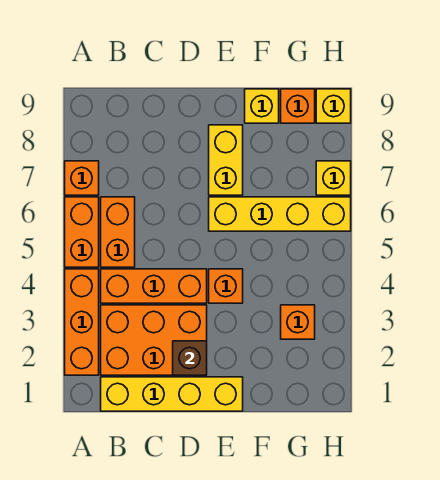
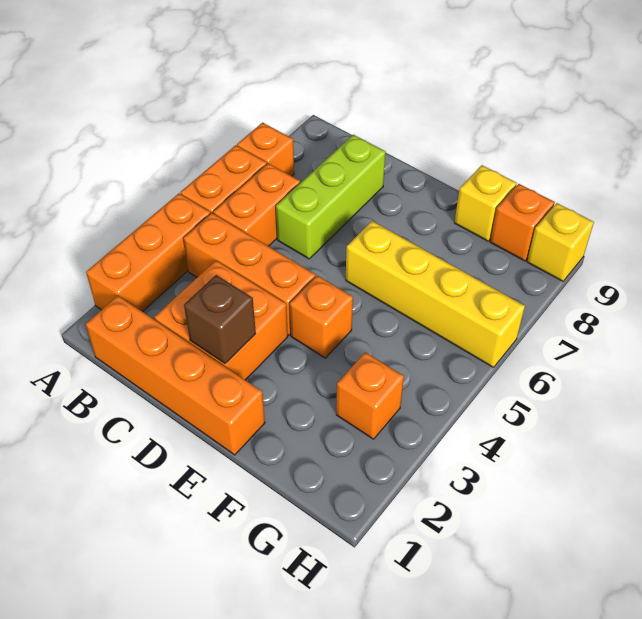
yellow 1x4 brick [101,377,243,411] -> orange 1x4 brick [85,296,265,455]
orange 2x3 brick [101,305,207,375] -> orange 2x2 brick [154,260,288,380]
none -> lime 1x3 brick [276,135,386,259]
yellow 1x2 brick [209,125,243,195] -> none
yellow 1x1 brick [316,161,351,195] -> none

